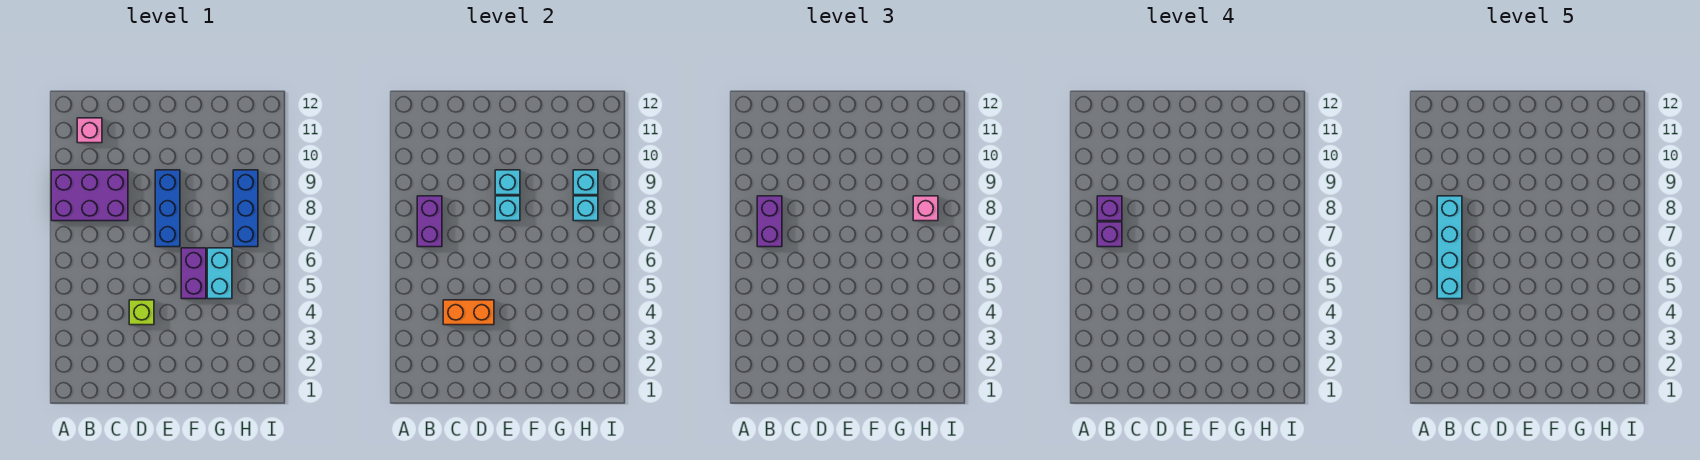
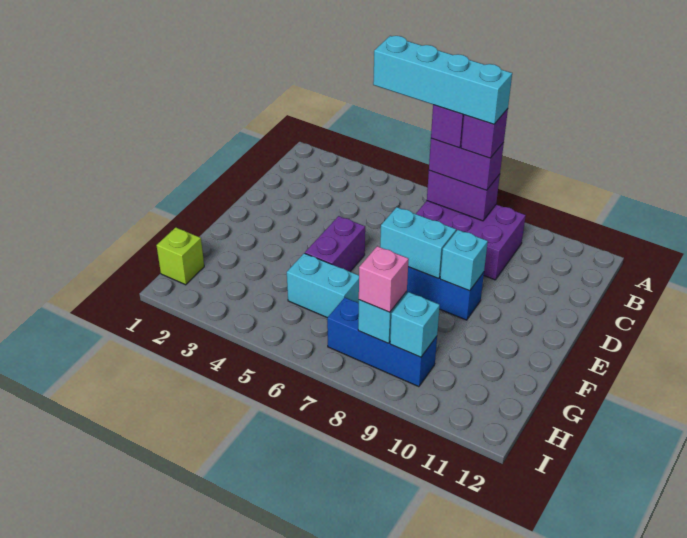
purple 2x3 brick [51,170,128,221] -> purple 2x3 brick turned to [416,201,526,280]
pink 1x1 brick [77,118,102,143] -> none
orange 1x2 brick [443,300,494,325] -> none
lime 1x1 brick [129,300,154,325] -> lime 1x1 brick moved to [156,227,204,285]
cyan 1x1 brick [495,196,520,221] -> cyan 1x2 brick [380,207,456,279]
purple 1x2 brick [181,248,206,299] -> purple 1x2 brick turned to [305,216,365,272]

